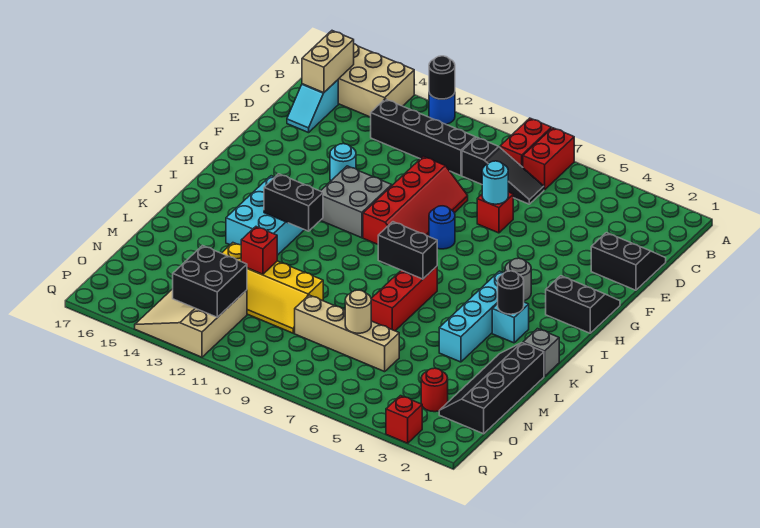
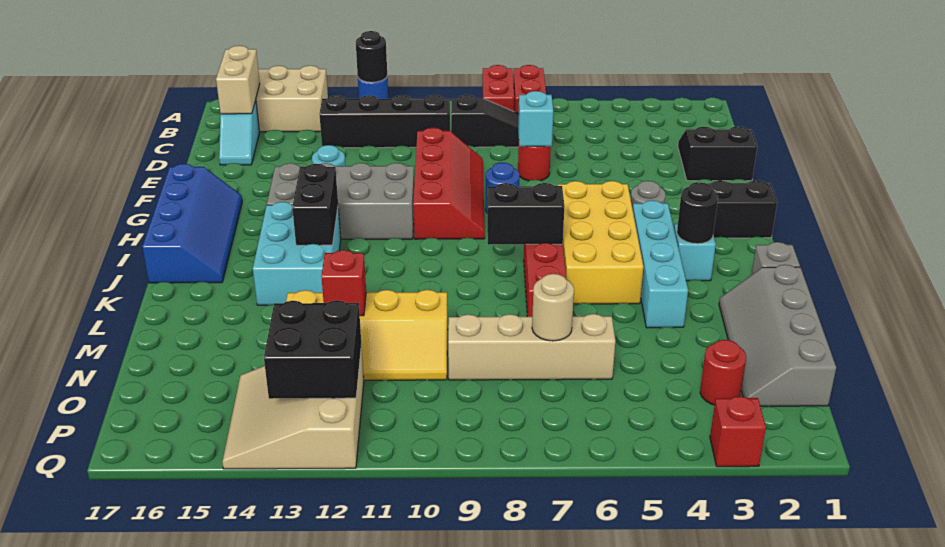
red 1x1 brick [477,192,513,233] -> red 1x1 round brick [518,146,551,181]
cyan 1x1 round brick [482,161,508,204] -> cyan 1x1 brick [518,91,553,146]
grey 2x2 brick [320,166,392,238] -> grey 2x4 brick [267,163,414,239]
none -> blue 2x4 slope [142,164,242,283]
none -> yellow 2x4 brick [558,181,643,304]
black 1x2 brick [264,174,323,231] -> black 1x2 brick turned to [292,164,338,245]
black 2x4 slope [439,343,544,434] -> grey 2x4 slope [719,265,836,406]

